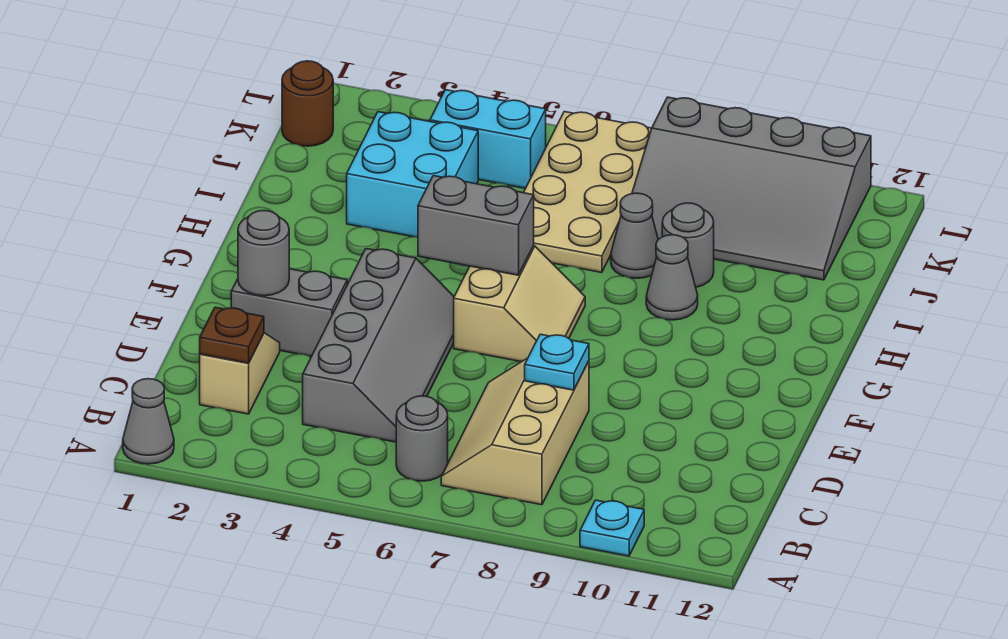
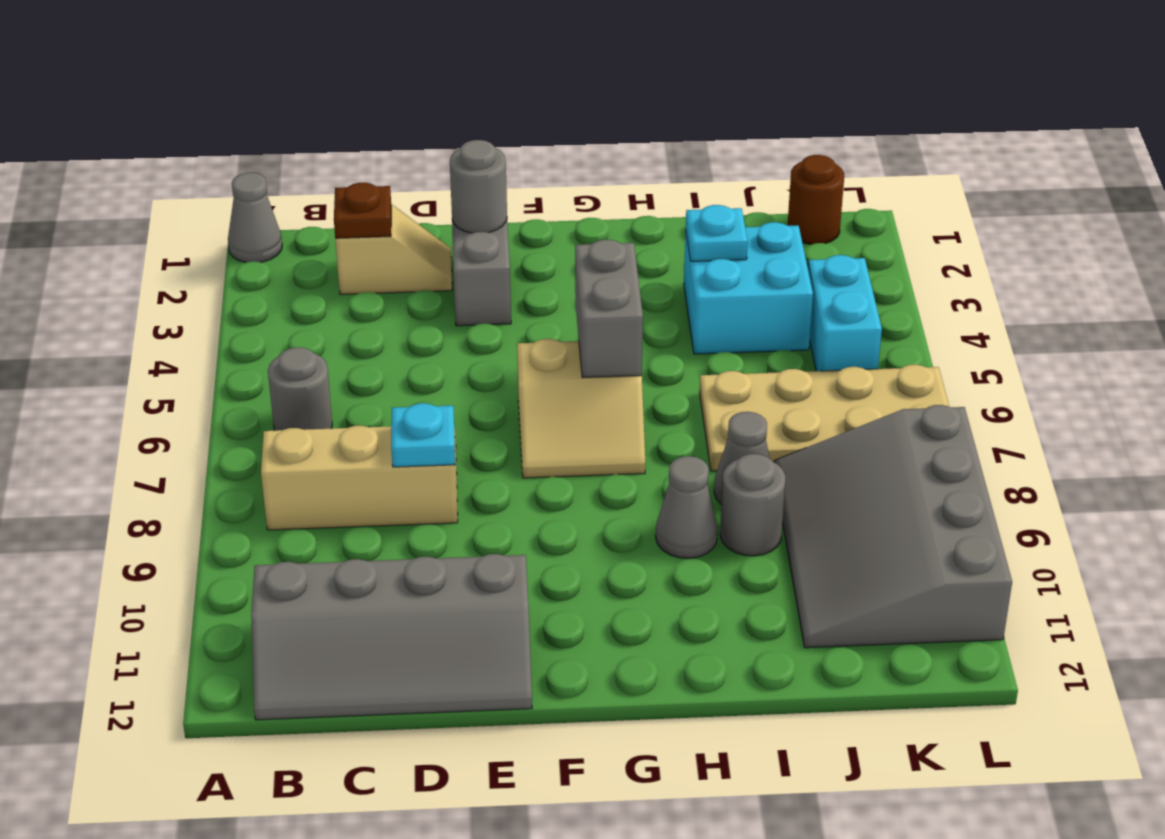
cyan 1x1 plate [580,500,644,556] -> cyan 1x1 plate moved to [686,205,748,261]
grey 2x4 slope [303,249,454,442] -> grey 2x4 slope moved to [251,554,532,720]

